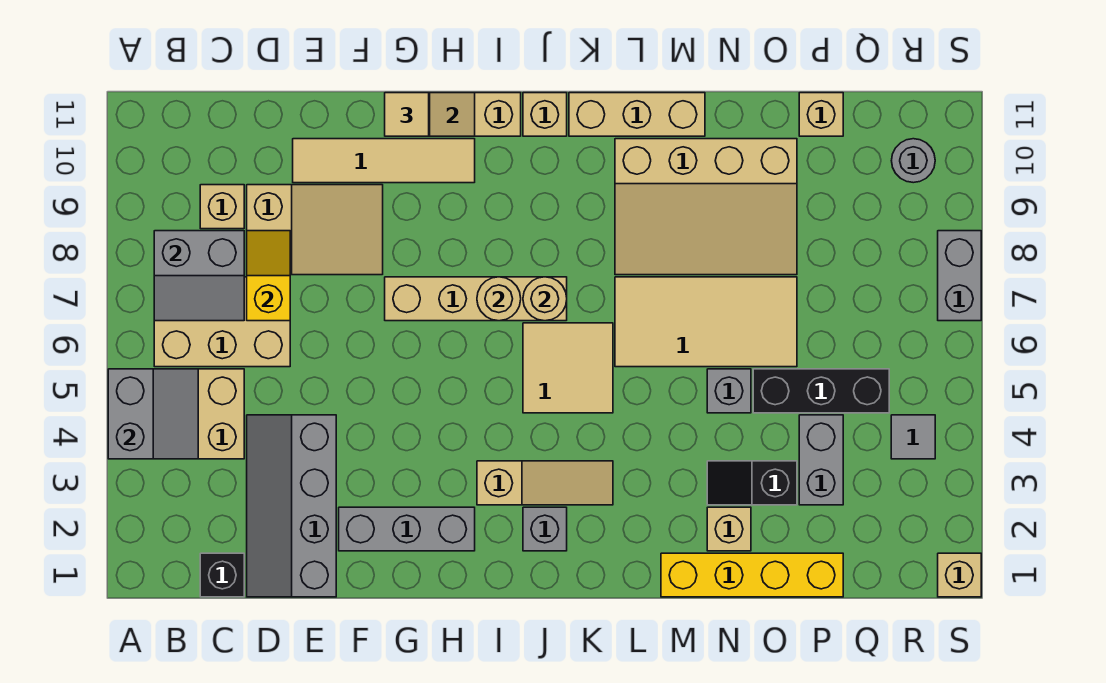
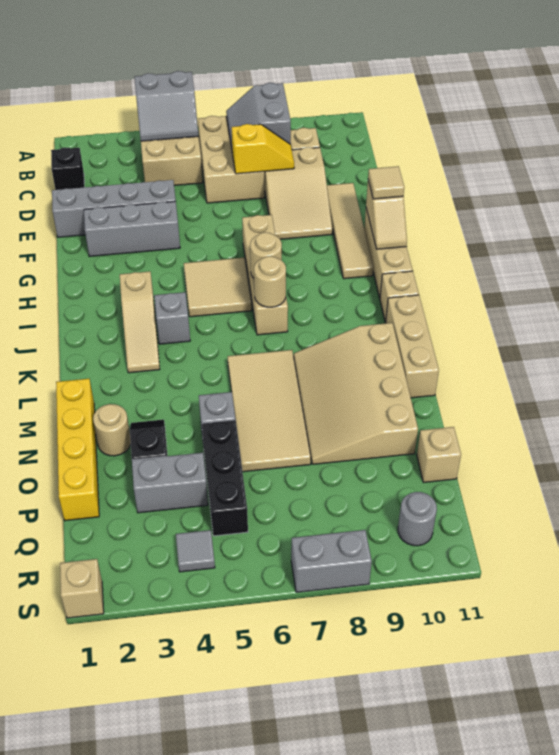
grey 1x3 brick [339,507,475,551] -> grey 1x3 brick turned to [84,201,180,257]
grey 1x1 brick [523,507,567,551] -> grey 1x1 brick moved to [154,292,190,344]
tan 2x2 tile [523,323,613,413] -> tan 2x2 tile moved to [184,258,252,317]
tan 1x1 brick [707,507,751,551] -> tan 1x1 round brick [93,404,131,456]

